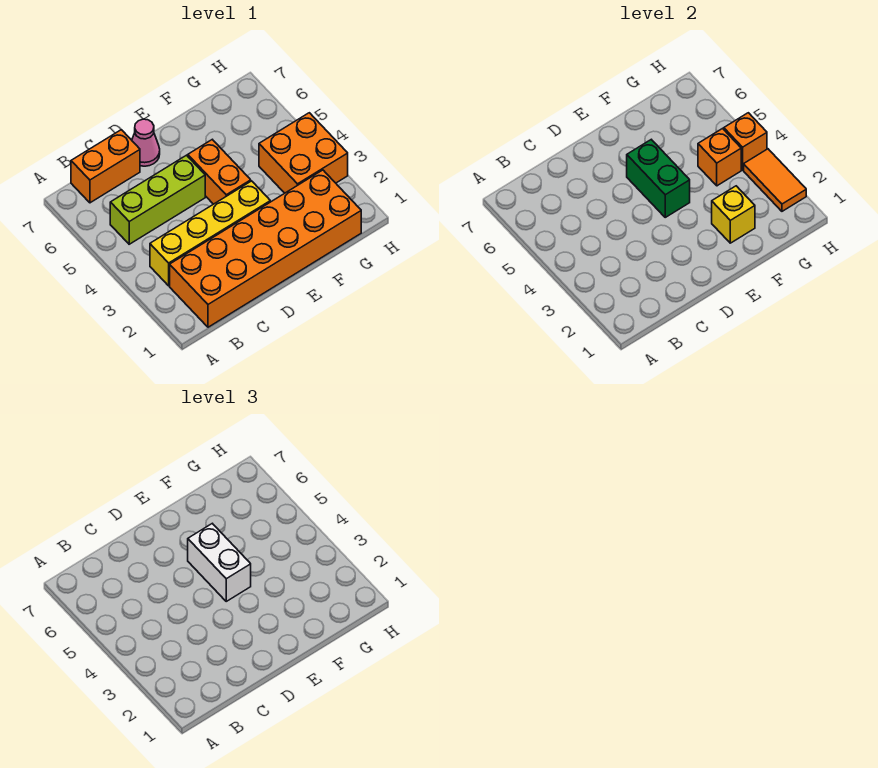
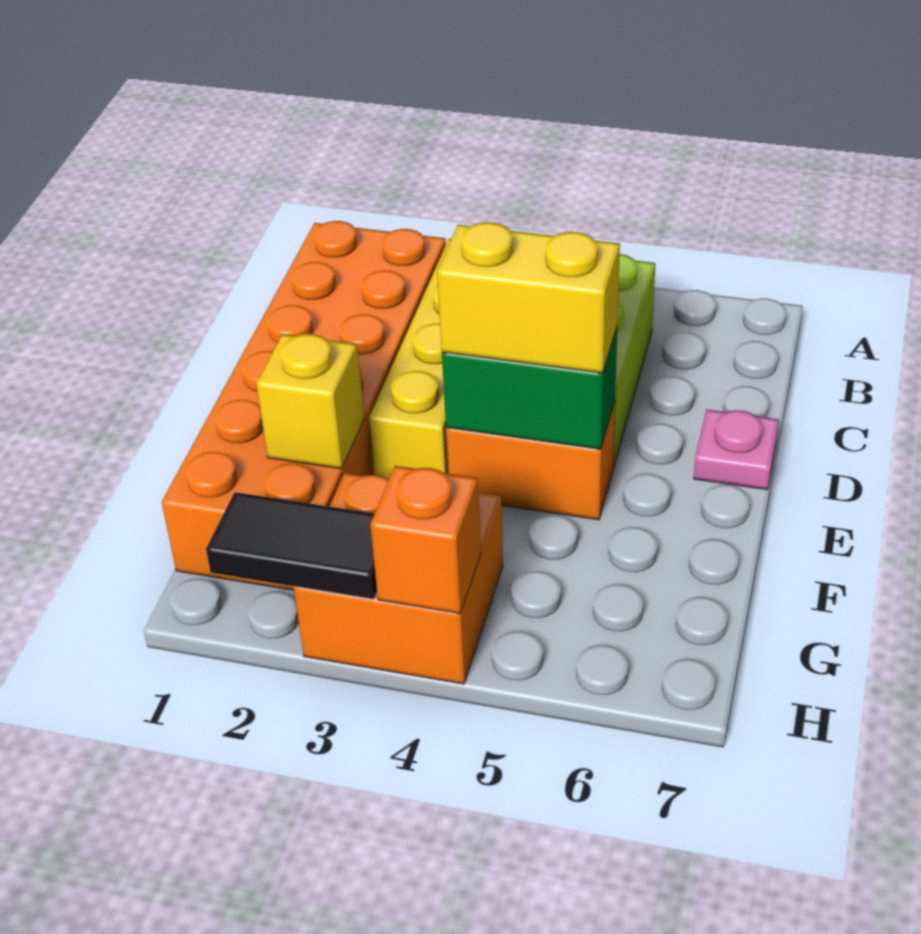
orange 1x2 brick [71,130,140,203] -> none
pink 1x1 cone [132,119,160,166] -> pink 1x1 plate [694,410,779,490]
white 1x2 brick [188,524,251,601] -> yellow 1x2 brick [437,222,620,373]
orange 1x1 brick [698,129,741,186] -> none
orange 1x2 tile [744,149,806,211] -> black 1x2 tile [206,492,377,599]

